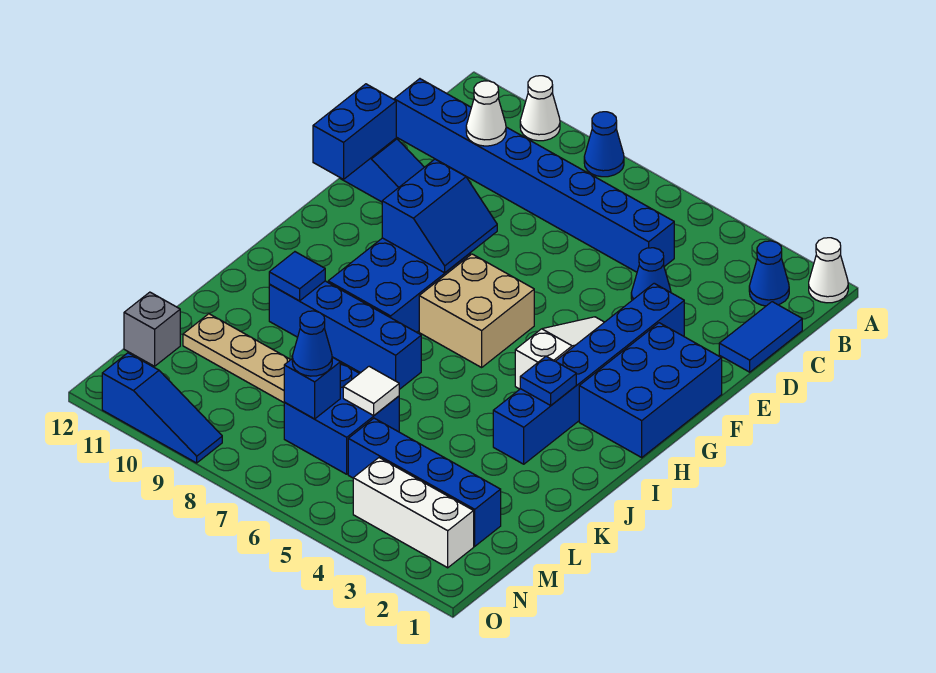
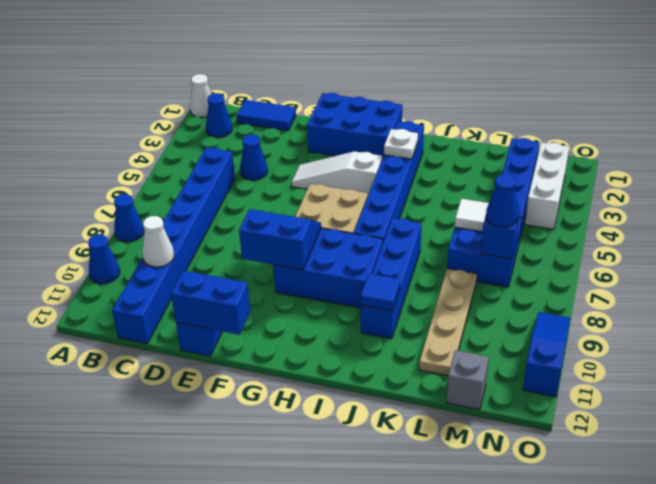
white 1x1 cone [520,76,560,141] -> blue 1x1 cone [88,234,120,284]
blue 1x6 brick [493,283,684,464] -> blue 1x6 brick turned to [354,121,424,241]
blue 1x1 plate [520,356,576,405] -> white 1x1 plate [384,129,418,159]

